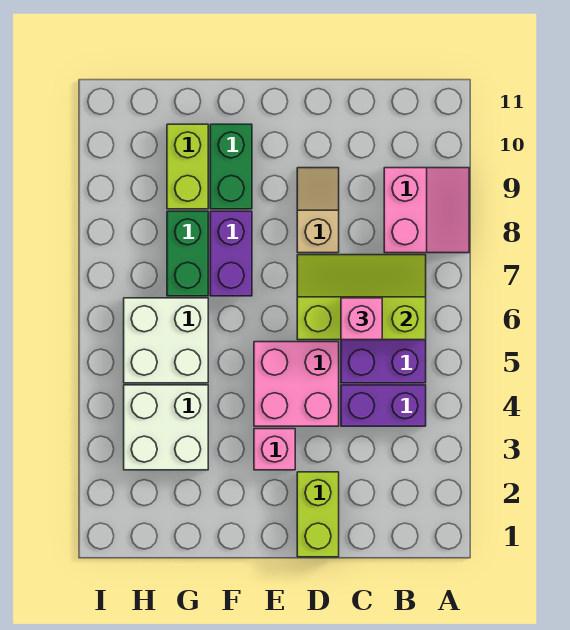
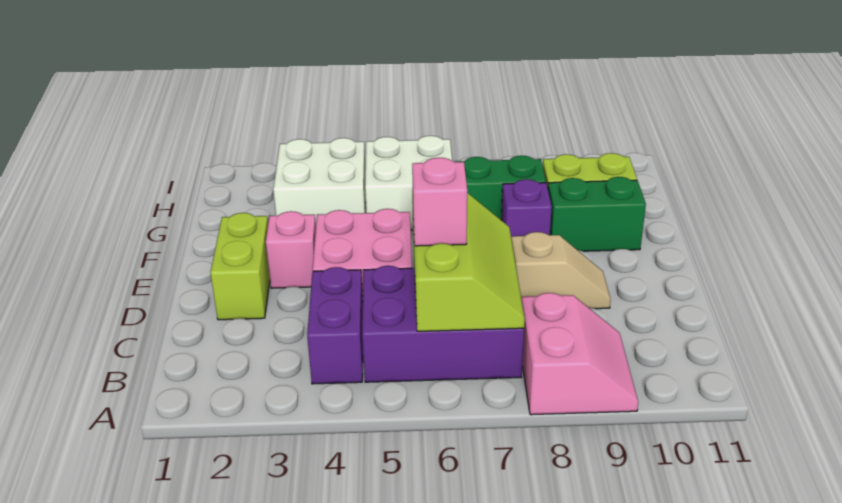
pink 2x2 slope [384,168,469,253] -> pink 2x2 slope turned to [521,293,638,415]
lime 1x2 brick [297,472,339,557] -> lime 1x2 brick turned to [210,213,270,320]
purple 1x2 brick [210,211,252,296] -> purple 1x1 brick [502,179,552,237]

